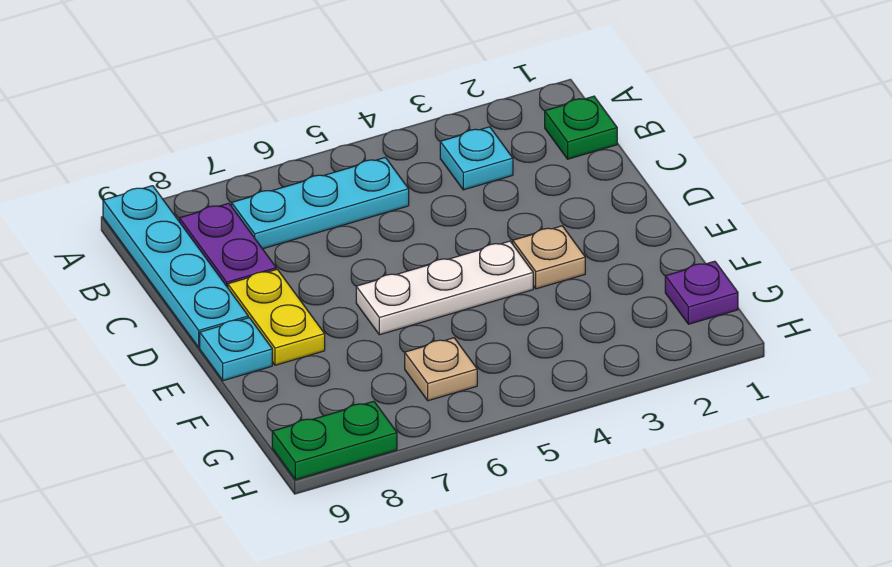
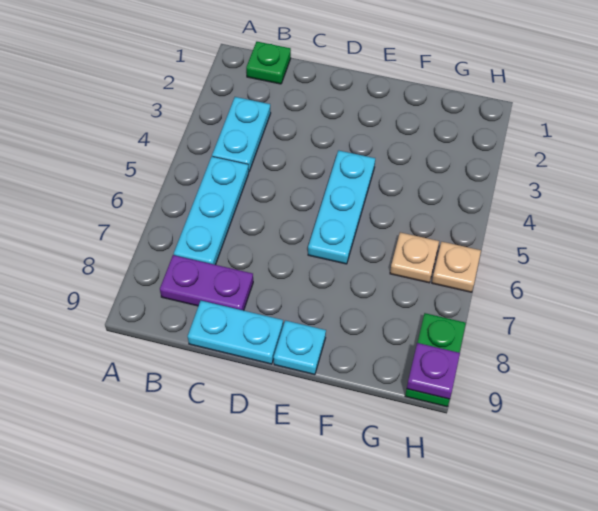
cyan 1x4 plate [103,186,248,348] -> cyan 1x2 plate [188,301,283,364]
cyan 1x1 plate [440,127,513,190] -> cyan 1x2 plate [212,97,271,171]
yellow 1x2 plate [228,269,325,365] -> none
tan 1x1 plate [513,226,585,289] -> tan 1x1 plate moved to [432,242,481,292]
white 1x3 plate [356,241,533,335] -> cyan 1x3 plate [308,150,375,264]
purple 1x1 plate [665,261,738,324] -> purple 1x1 plate moved to [407,343,460,399]

